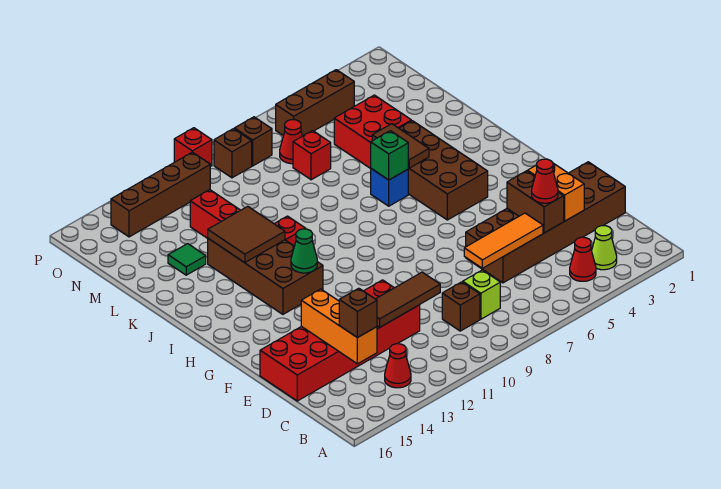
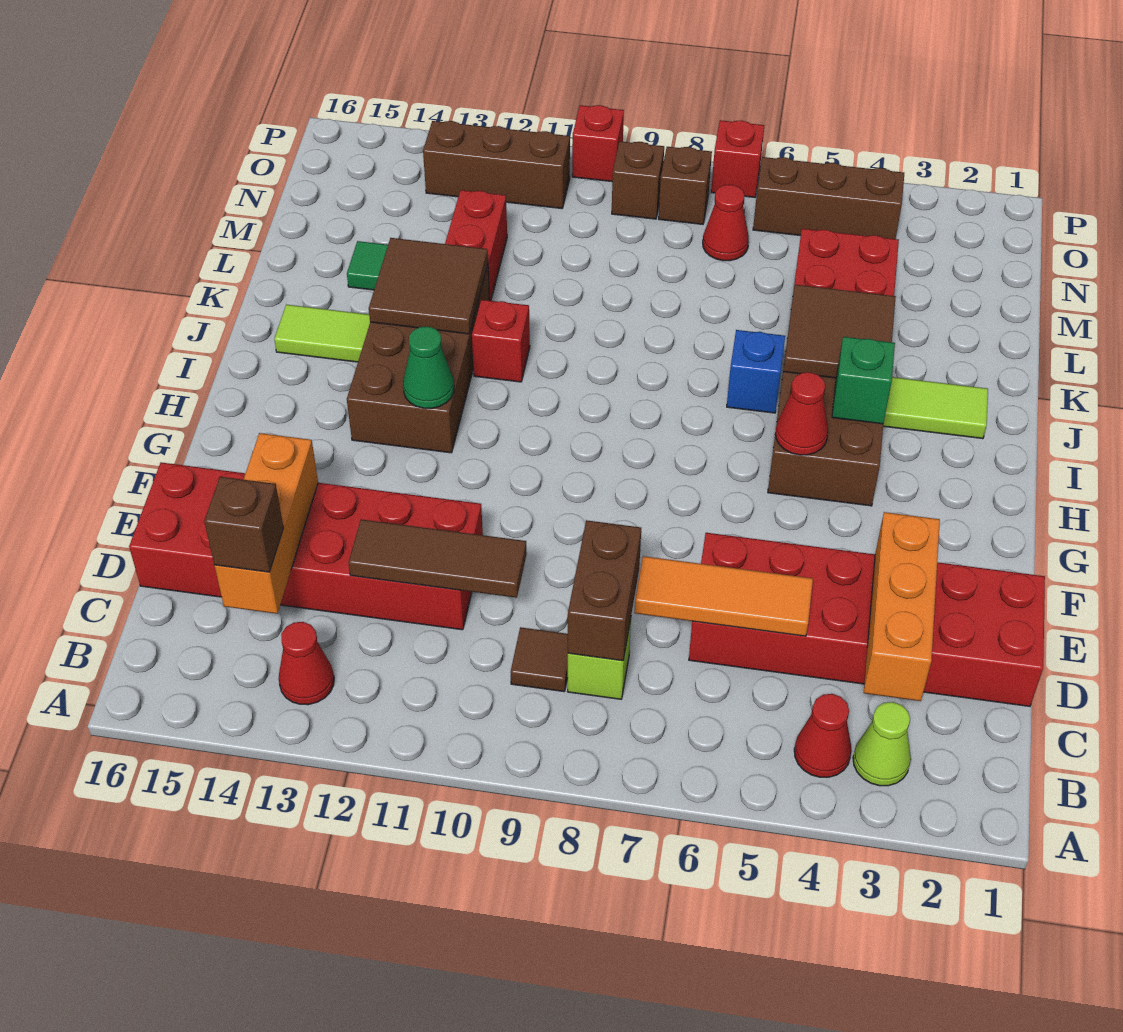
brown 1x1 brick [442,282,480,331] -> brown 1x1 tile [511,627,568,692]
brown 2x6 brick [466,162,625,283] -> red 2x6 brick [689,533,1045,706]
orange 1x2 brick [528,163,584,221] -> orange 1x3 brick [864,512,940,701]
brown 1x2 brick [507,171,564,233] -> brown 1x2 brick moved to [568,520,641,661]
red 1x1 cone [532,159,558,203] -> red 1x1 cone moved to [775,372,828,455]
none -> lime 1x2 tile [883,377,988,439]
brown 1x2 tile [372,124,429,168] -> brown 2x2 tile [783,284,896,378]
green 1x1 brick [371,131,408,180] -> green 1x1 brick moved to [832,337,895,424]
none -> lime 1x2 tile [274,305,370,362]
red 1x1 brick [293,131,331,180] -> red 1x1 brick moved to [711,120,764,197]
brown 1x4 brick [111,152,210,237] -> brown 1x3 brick [423,121,570,209]

